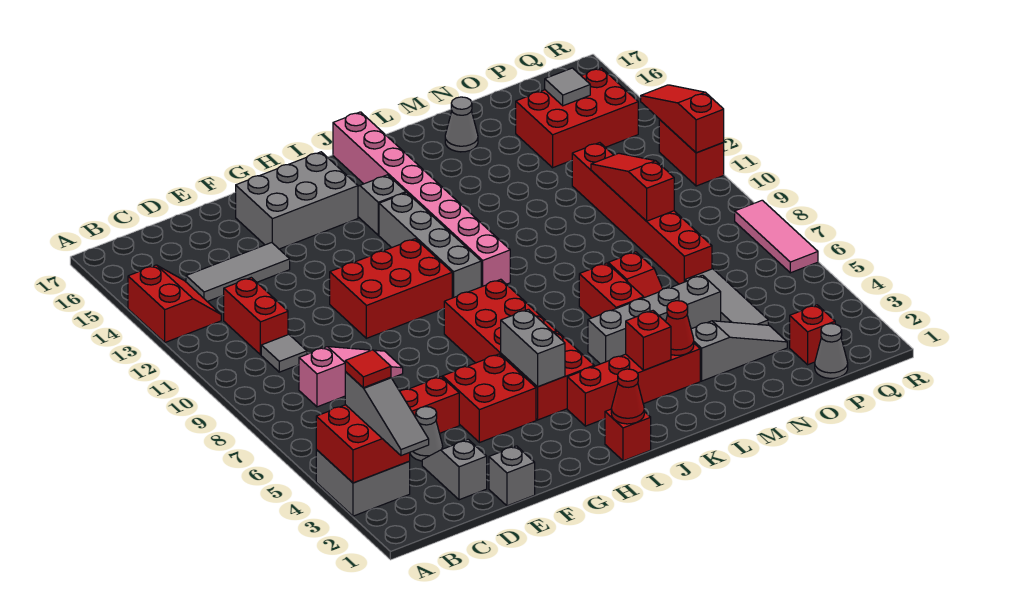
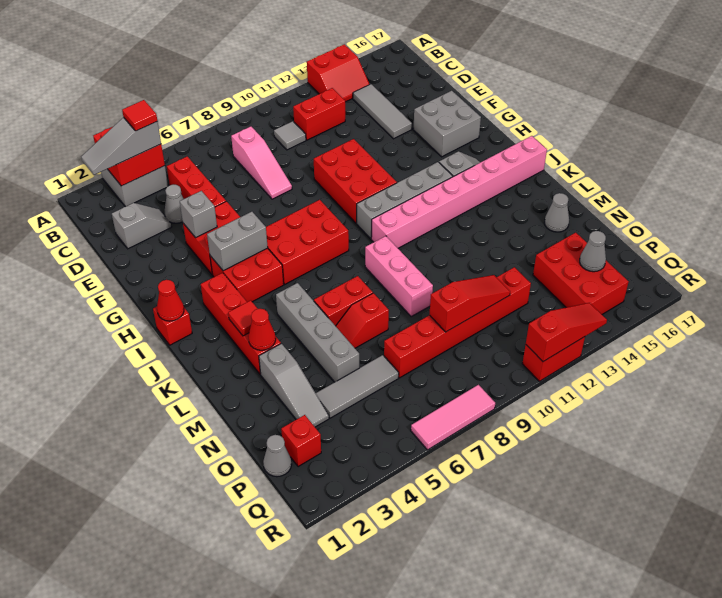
grey 1x1 brick [489,446,535,506] -> grey 1x1 brick moved to [180,191,217,238]
grey 2x3 brick [236,152,358,249] -> grey 2x2 brick [413,91,481,157]
red 1x1 brick [626,311,671,370] -> red 1x1 tile [228,300,258,336]
none -> pink 1x3 brick [365,236,433,317]
grey 1x1 tile [545,68,590,106] -> grey 1x1 cone [580,231,606,272]

